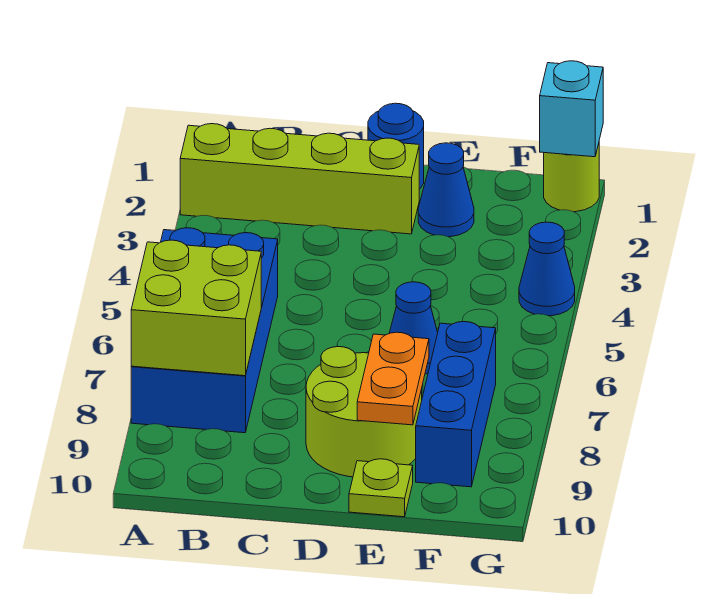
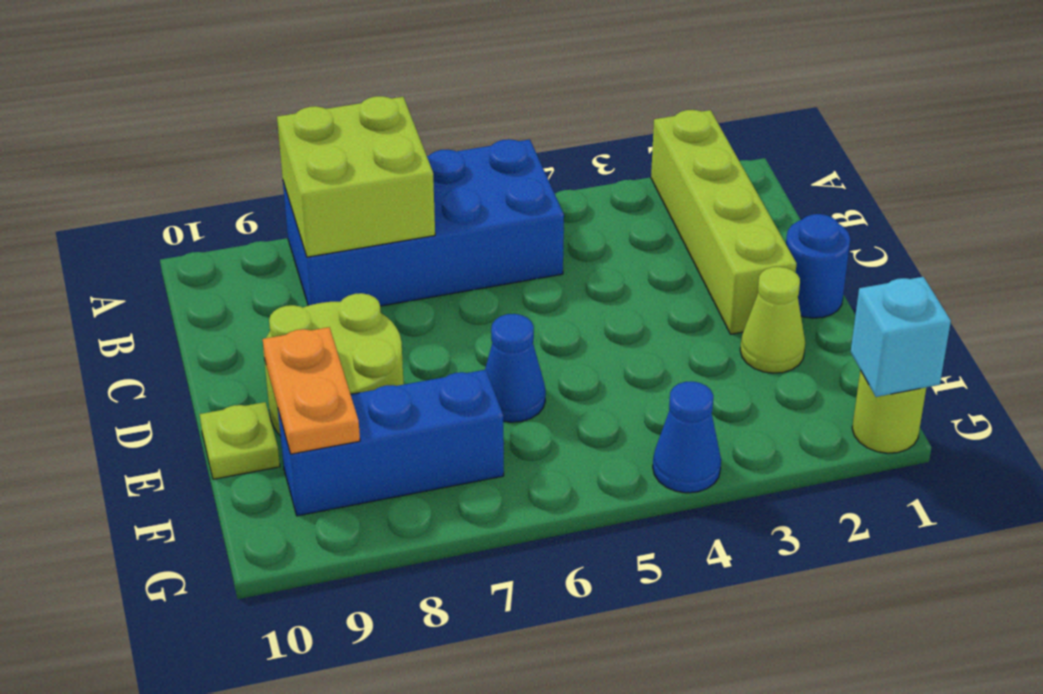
blue 1x1 cone [418,143,474,237] -> lime 1x1 cone [740,267,805,373]
orange 1x2 plate [357,332,429,425] -> orange 1x2 plate turned to [263,327,360,454]

